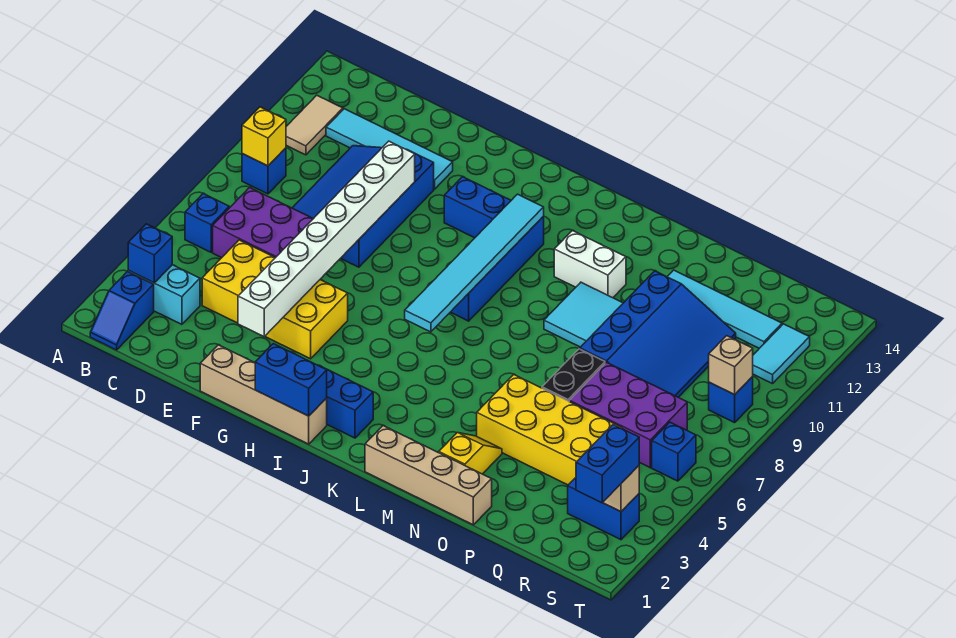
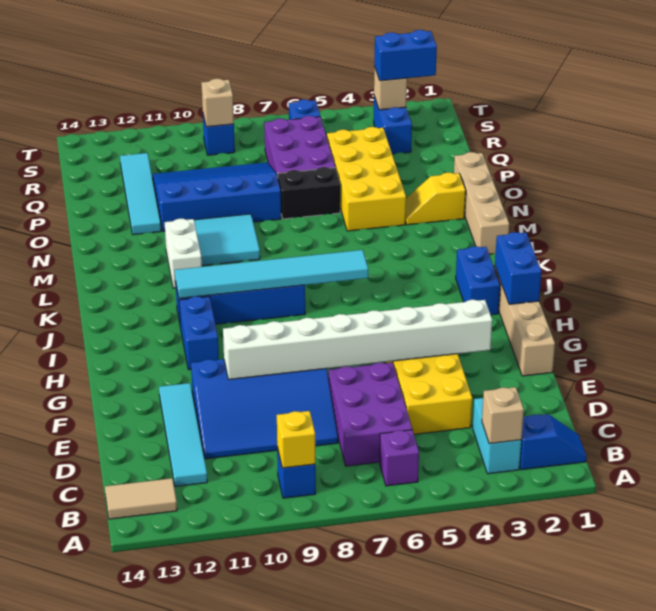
blue 1x1 brick [128,224,172,283] -> tan 1x1 brick [482,387,524,444]
blue 1x1 brick [185,193,229,252] -> purple 1x1 brick [380,430,419,486]
tan 1x2 tile [286,95,343,155] -> tan 1x2 tile moved to [105,478,177,519]
cyan 1x2 tile [753,324,810,384] -> none

